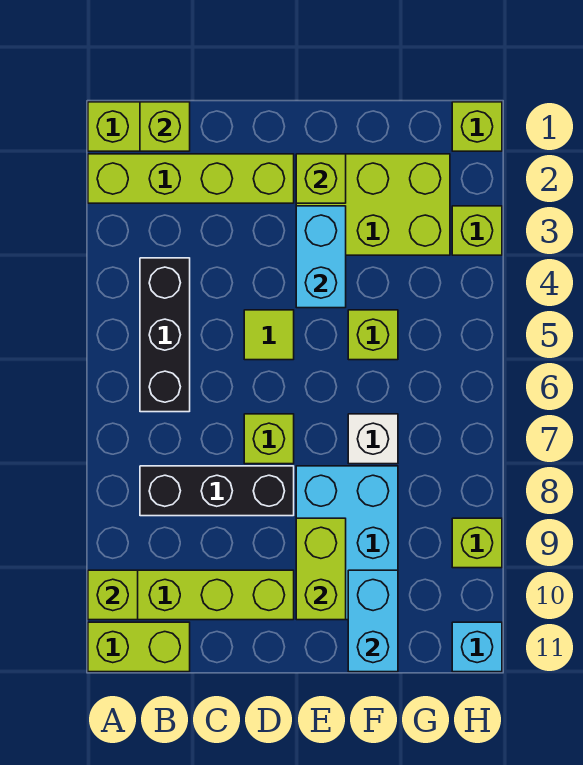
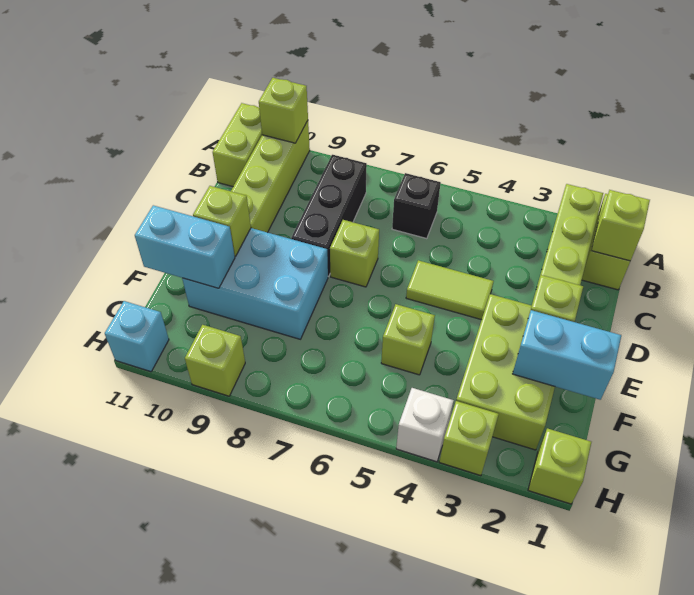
black 1x3 brick [140,258,190,412] -> black 1x1 brick [392,173,441,239]
lime 1x1 tile [244,310,294,360] -> lime 1x2 tile [406,260,494,320]
cyan 1x2 brick [296,206,346,308] -> cyan 1x2 brick moved to [513,310,621,400]
lime 1x2 brick [296,518,346,620] -> lime 1x1 brick [193,186,251,256]
white 1x1 brick [348,414,398,464] -> white 1x1 brick moved to [396,388,454,462]

